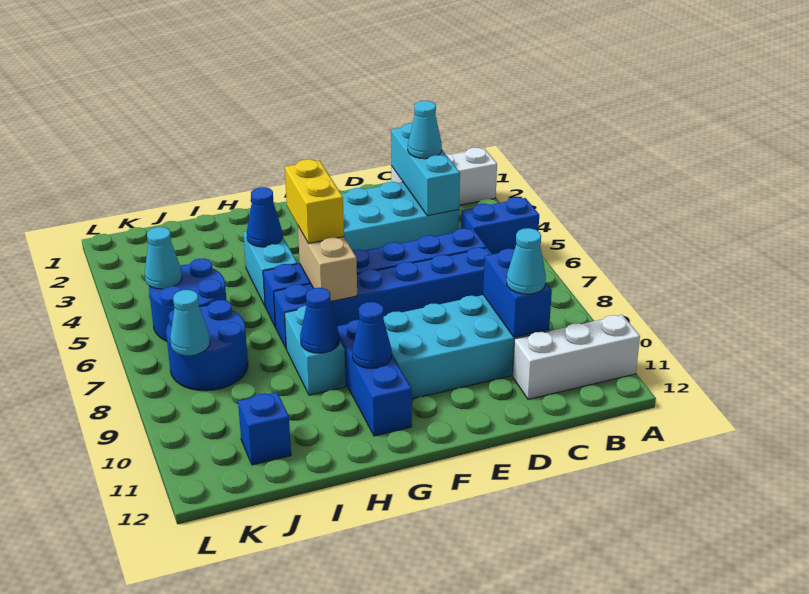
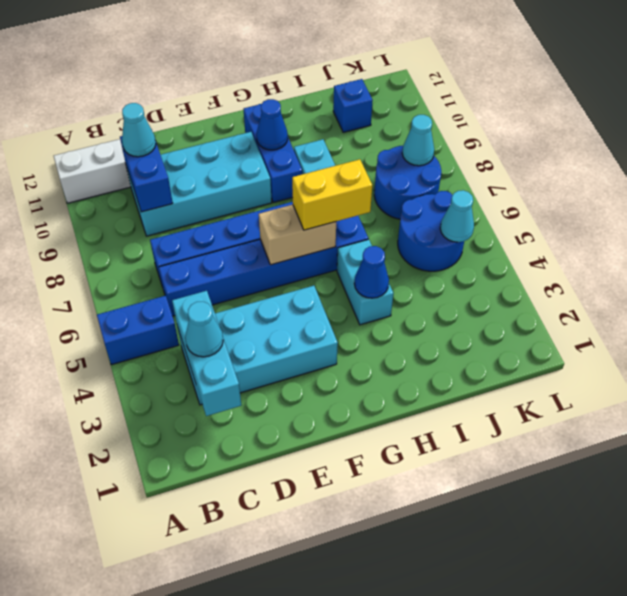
white 1x3 brick [391,148,497,205] -> none
yellow 1x2 brick [285,159,344,243] -> yellow 1x2 brick turned to [292,159,372,230]
tan 1x2 brick [298,226,357,301] -> tan 1x2 brick turned to [259,205,336,265]
blue 1x1 cone [300,288,339,353] -> none

